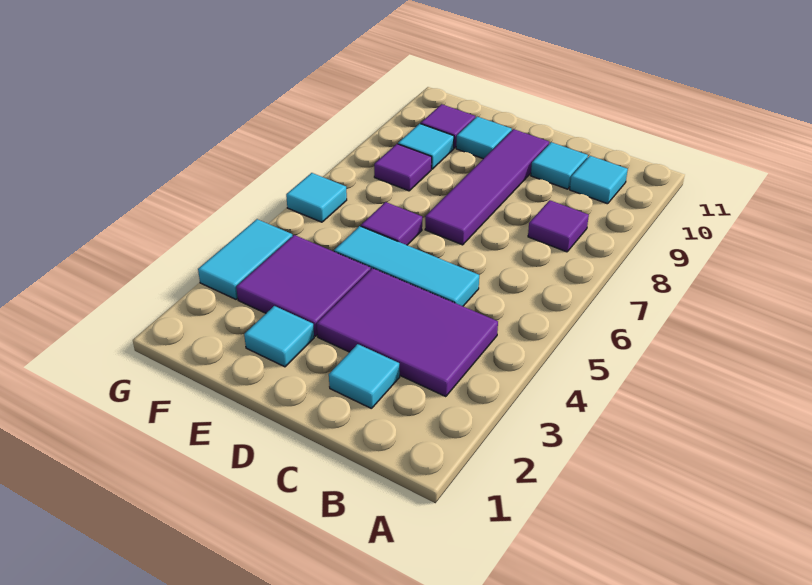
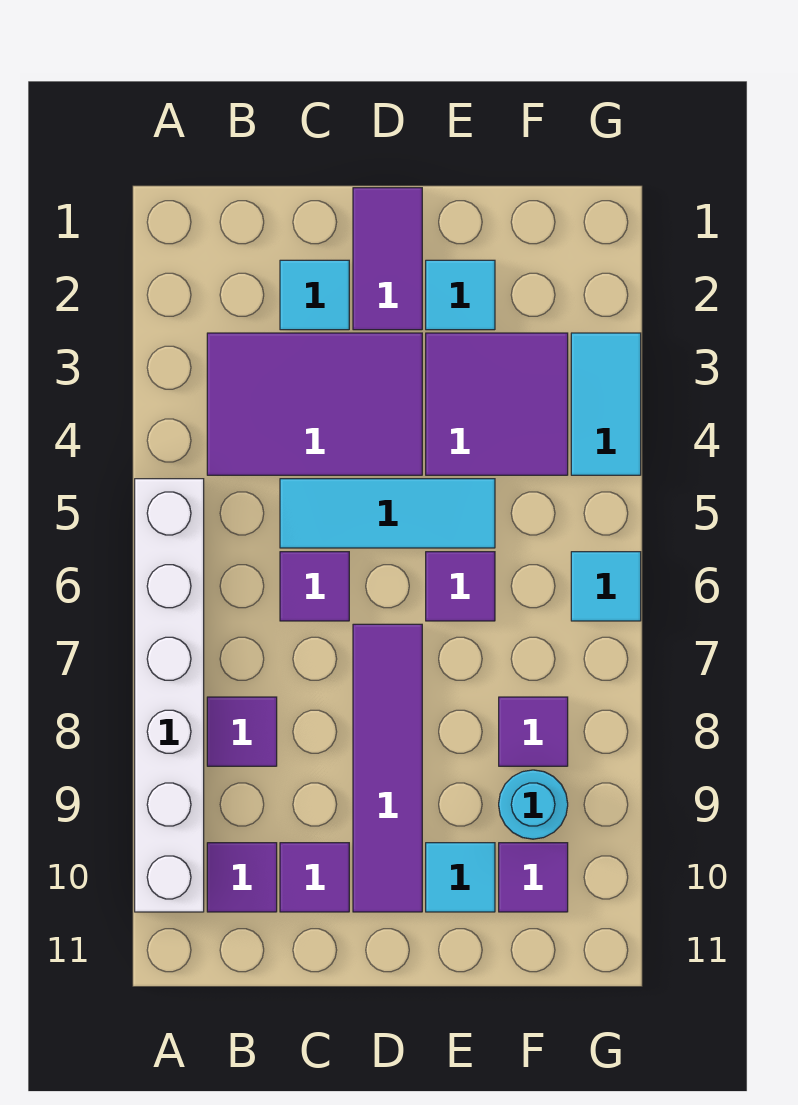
none -> white 1x6 brick [135,479,204,912]
cyan 1x1 tile [570,156,628,204] -> purple 1x1 tile [207,843,277,912]
none -> purple 1x1 tile [280,552,349,621]
cyan 1x1 tile [531,142,588,189] -> purple 1x1 tile [280,843,349,912]
none -> purple 1x2 tile [353,188,422,330]
cyan 1x1 tile [398,124,454,169] -> cyan 1x1 round brick [499,770,568,839]

